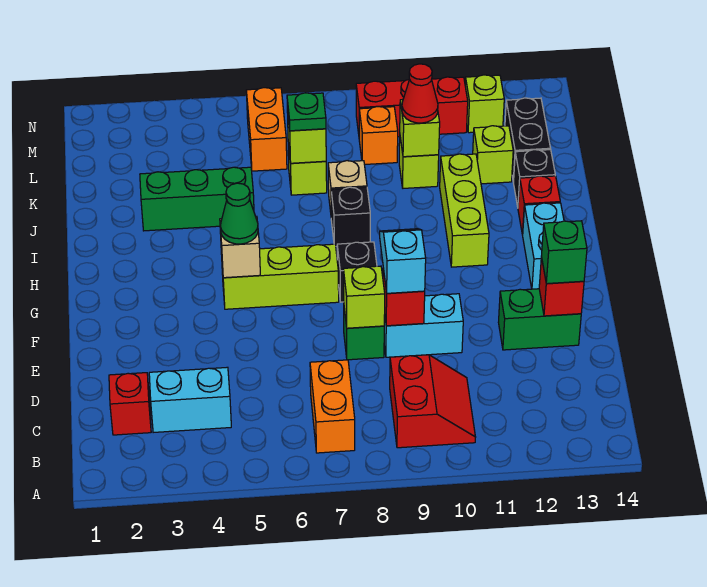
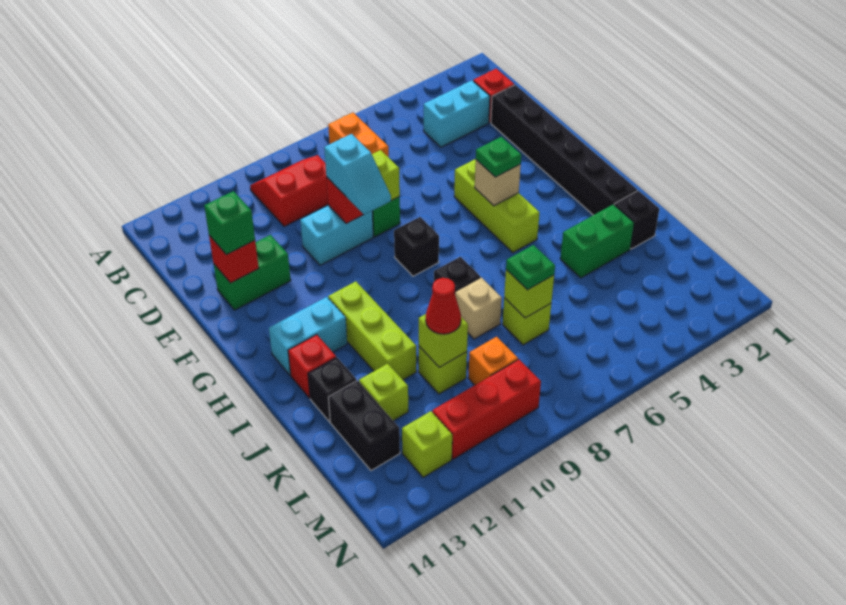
red 2x2 slope [390,355,476,448] -> red 2x2 slope turned to [250,155,328,227]
none -> black 1x6 brick [491,85,637,215]
lime 1x3 brick [222,244,339,309] -> lime 1x3 brick turned to [454,159,540,253]
green 1x1 cone [220,183,258,244] -> green 1x1 plate [476,137,521,177]
cyan 1x2 brick [523,203,564,289] -> cyan 1x2 brick turned to [269,297,347,375]
none -> black 1x1 brick [614,190,659,249]
green 1x3 brick [140,167,254,231] -> green 1x2 brick [560,204,634,278]
orange 1x2 brick [246,88,287,171] -> none

